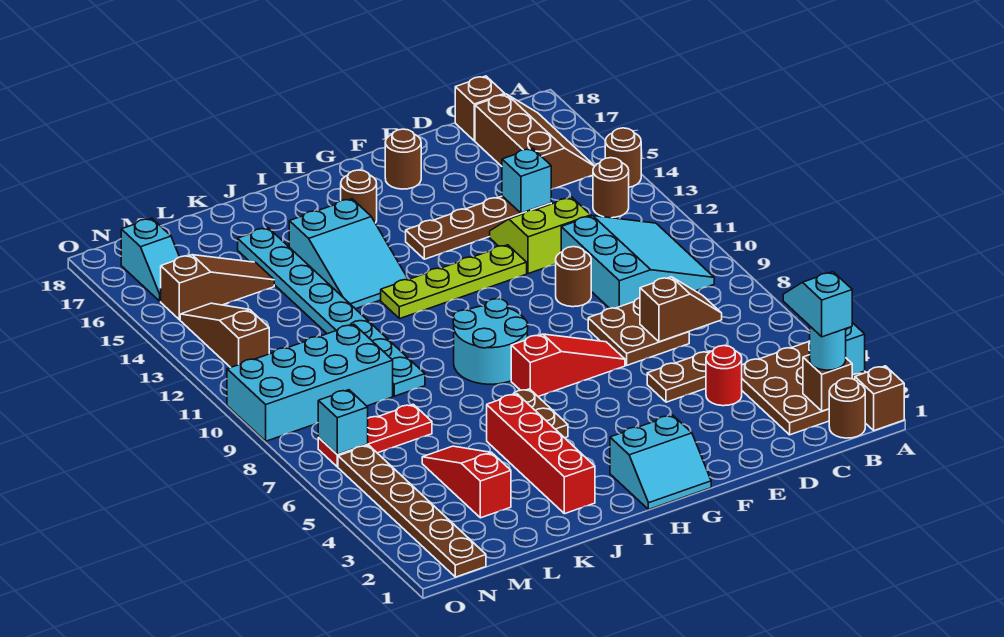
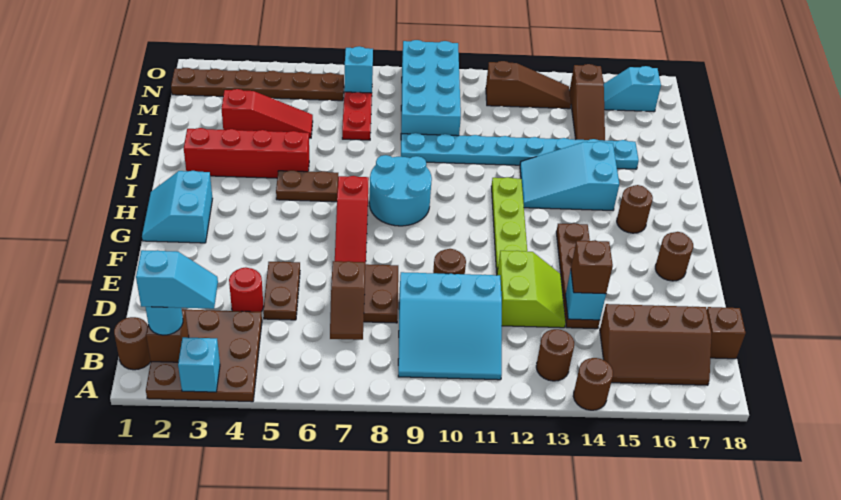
brown 1x1 brick [855,366,904,431] -> brown 1x1 brick moved to [571,241,613,294]

